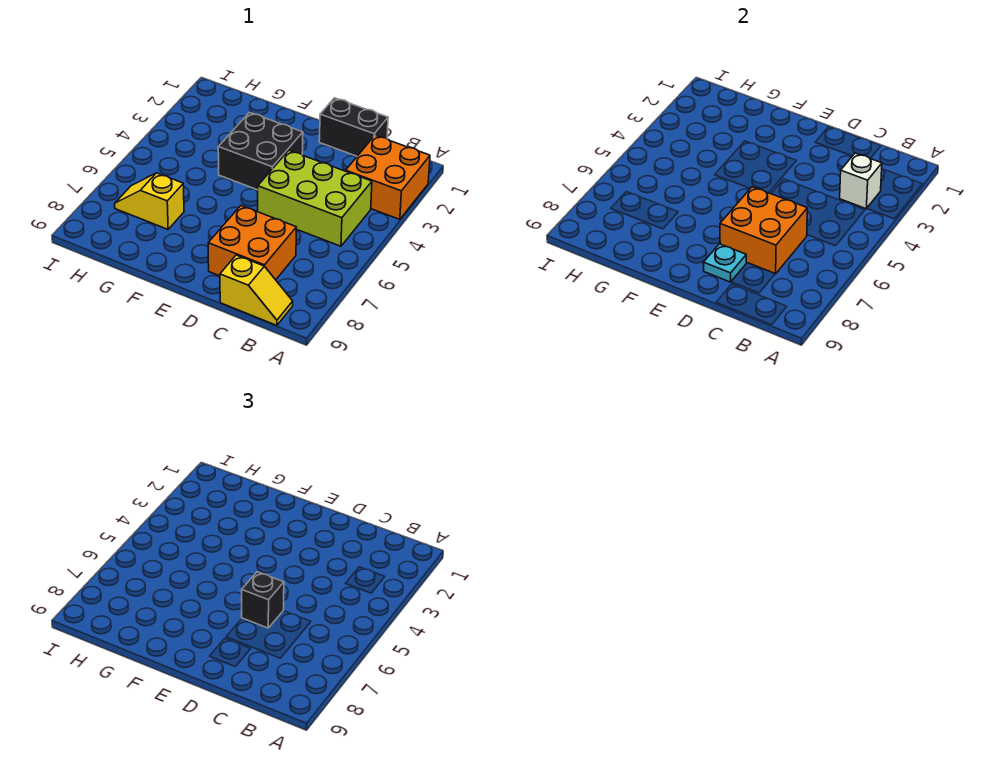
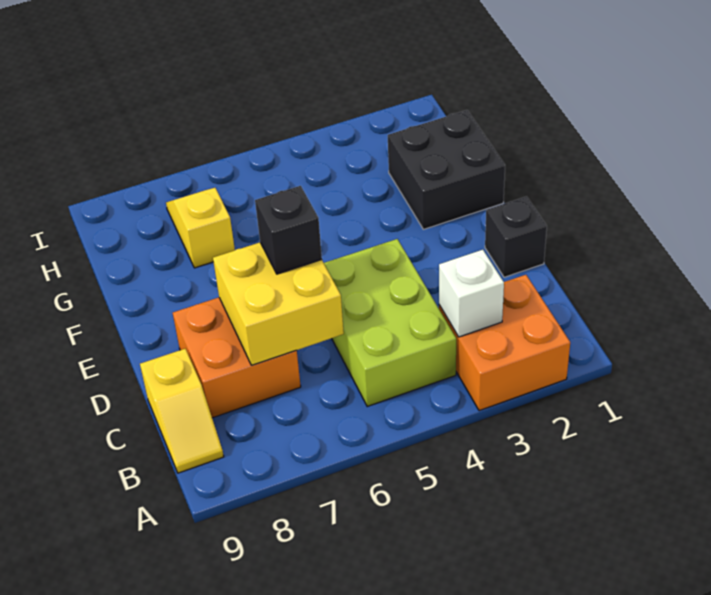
black 1x2 brick [319,98,388,156] -> black 1x1 brick [485,197,547,277]
orange 2x2 brick [720,187,807,274] -> yellow 2x2 brick [213,243,344,365]
cyan 1x1 plate [703,244,746,282] -> none
black 2x2 brick [218,112,303,190] -> black 2x2 brick moved to [388,110,505,229]

